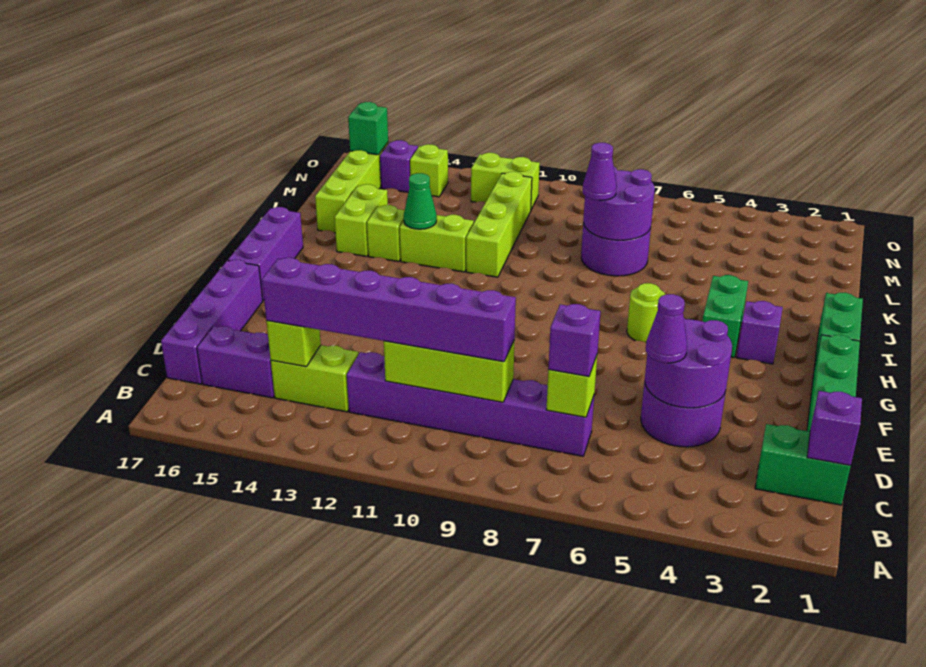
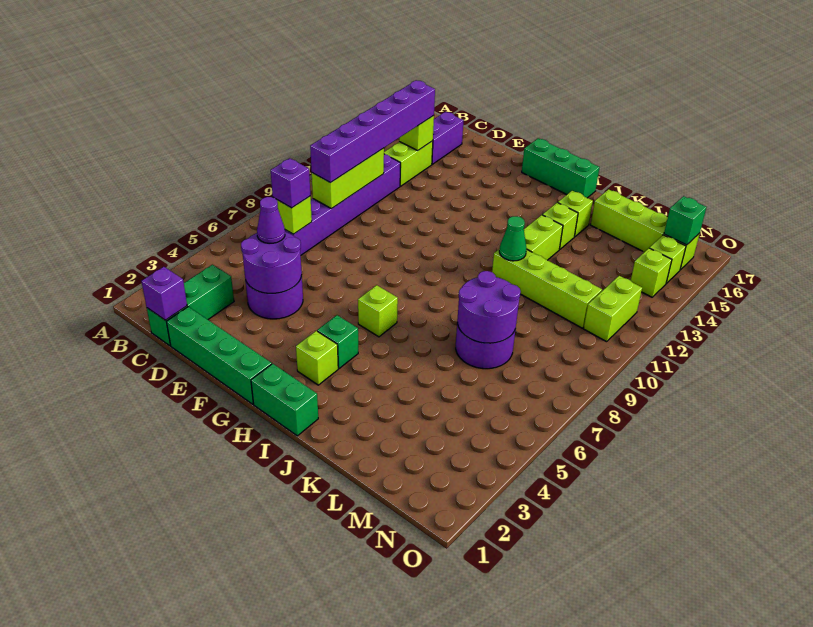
green 1x2 brick [755,424,851,505] -> green 1x3 brick [147,265,234,346]
purple 1x4 brick [161,260,263,384] -> none
purple 1x3 brick [228,207,303,300] -> green 1x3 brick [522,138,600,198]
purple 1x1 brick [737,301,783,364] -> lime 1x1 brick [296,331,338,385]
green 1x2 brick [703,275,748,358] -> green 1x1 brick [317,315,358,368]
lime 1x1 round brick [627,283,665,343] -> lime 1x1 brick [358,285,398,337]
green 1x1 cone [404,173,437,229] -> green 1x1 cone moved to [499,216,527,261]
lime 1x2 brick [334,184,388,256] -> lime 1x1 brick [558,191,593,237]
purple 1x1 cone [583,143,617,201] -> none
purple 1x1 brick [380,140,418,192] -> lime 1x1 brick [650,235,686,283]

